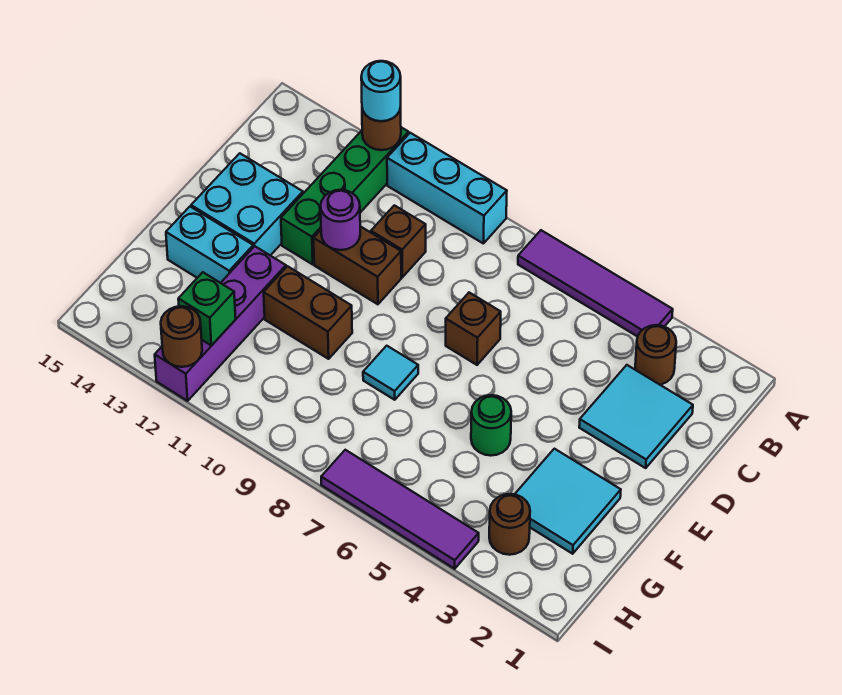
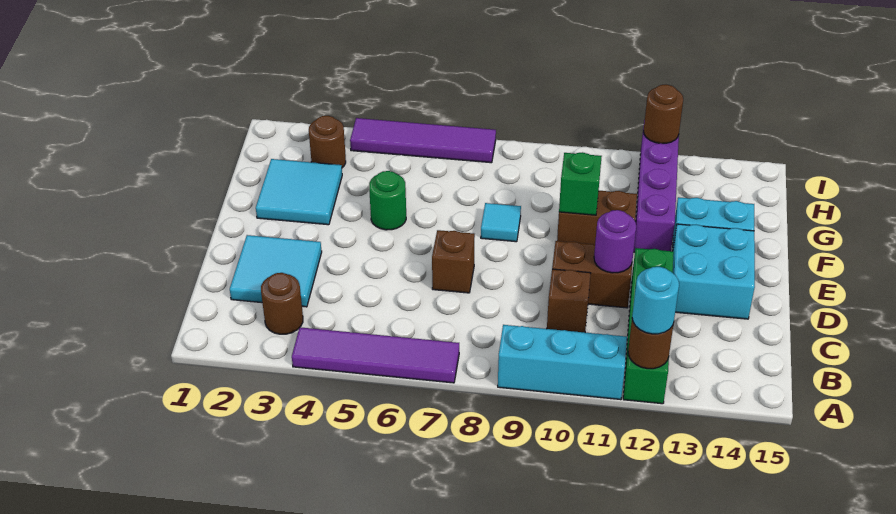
green 1x1 brick [178,272,236,346] -> green 1x1 brick moved to [559,152,602,215]

